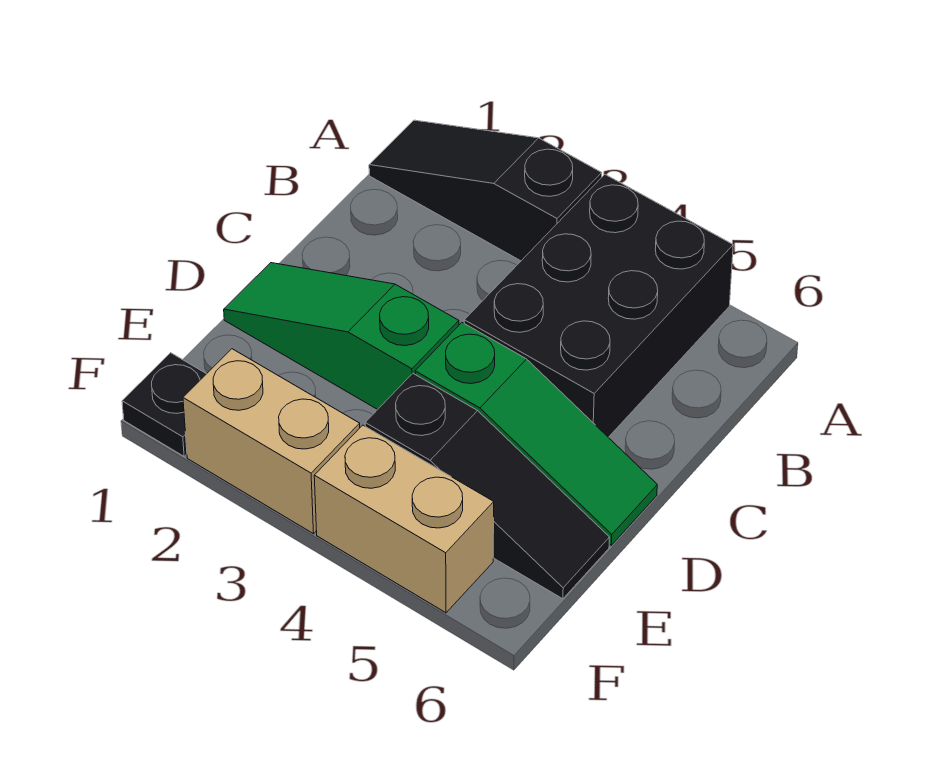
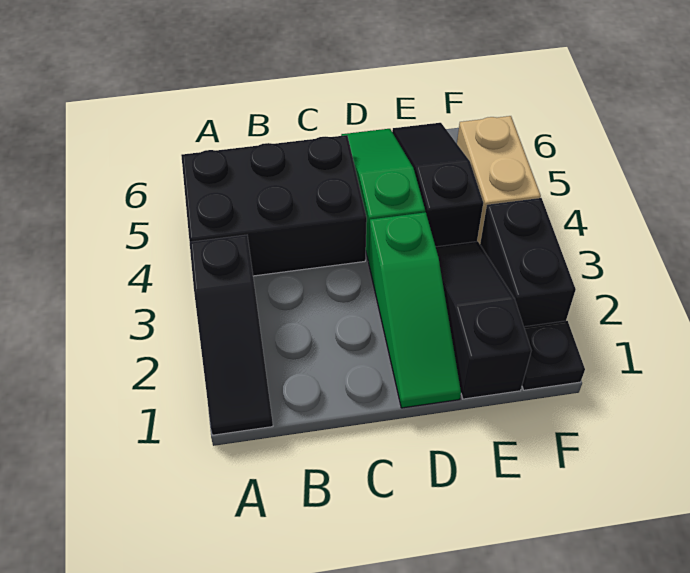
none -> black 1x3 slope [436,241,531,399]
tan 1x2 brick [183,349,360,534] -> black 1x2 brick [480,198,576,327]

